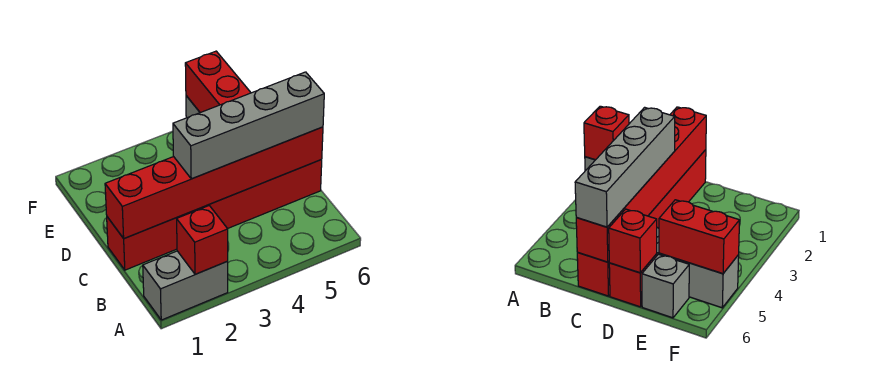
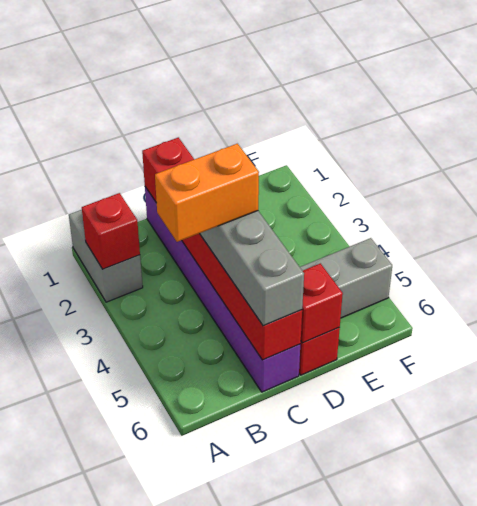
none -> orange 1x2 brick [155,144,259,242]
red 1x6 brick [107,160,322,270] -> purple 1x6 brick [145,187,300,392]
red 1x2 brick [185,51,251,113] -> none
grey 1x1 brick [642,254,689,318] -> none

